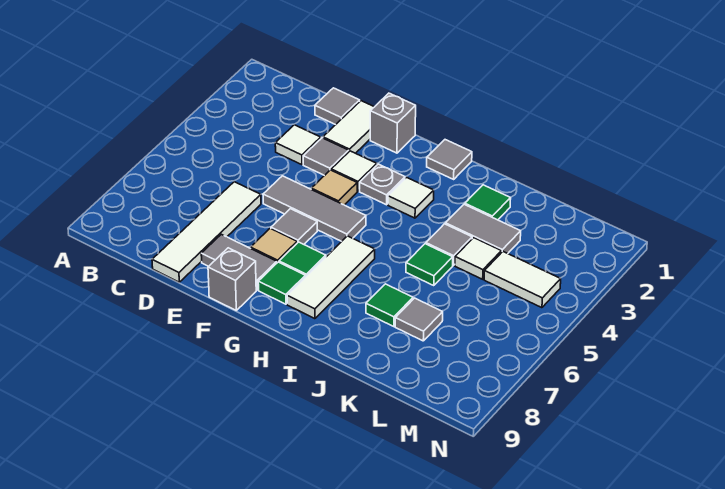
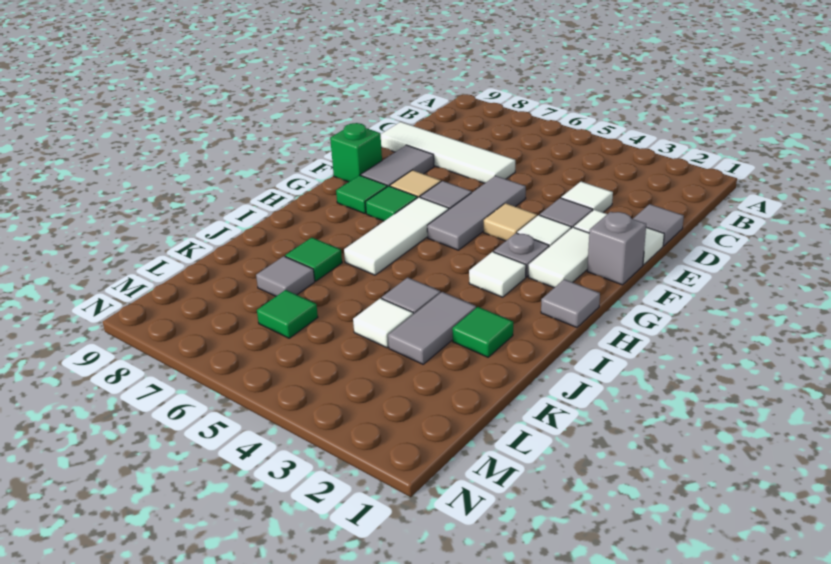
grey 1x1 brick [208,248,256,310] -> green 1x1 brick [330,123,382,182]
white 1x3 tile [287,236,375,319] -> white 1x3 tile turned to [344,197,449,275]
green 1x1 tile [406,244,453,285] -> green 1x1 tile moved to [257,290,318,338]
white 1x2 tile [484,252,561,308] -> white 1x2 tile moved to [529,227,589,288]

